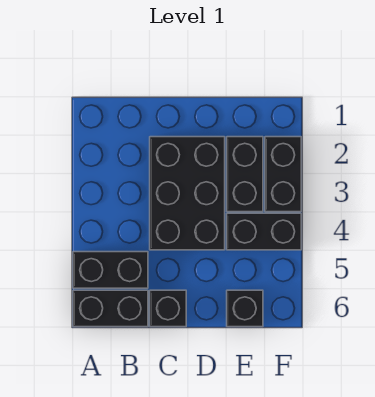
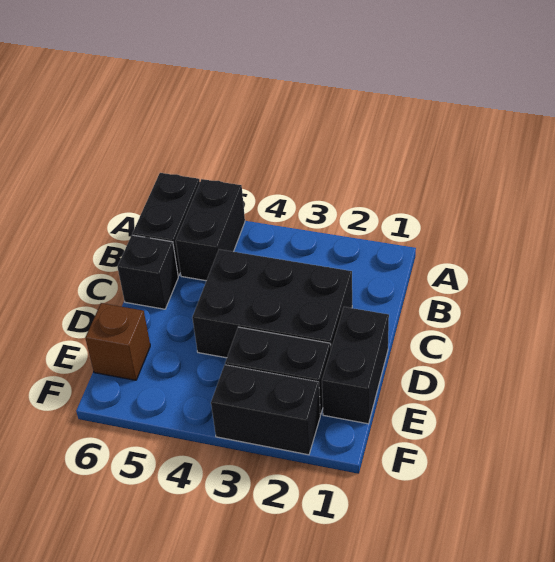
black 1x2 brick [227,213,301,250] -> black 1x2 brick moved to [322,307,389,424]
black 1x1 brick [227,290,263,327] -> brown 1x1 brick [85,303,150,380]

